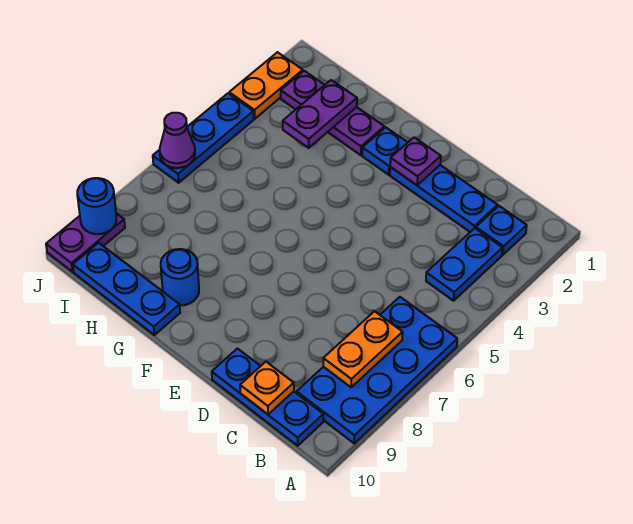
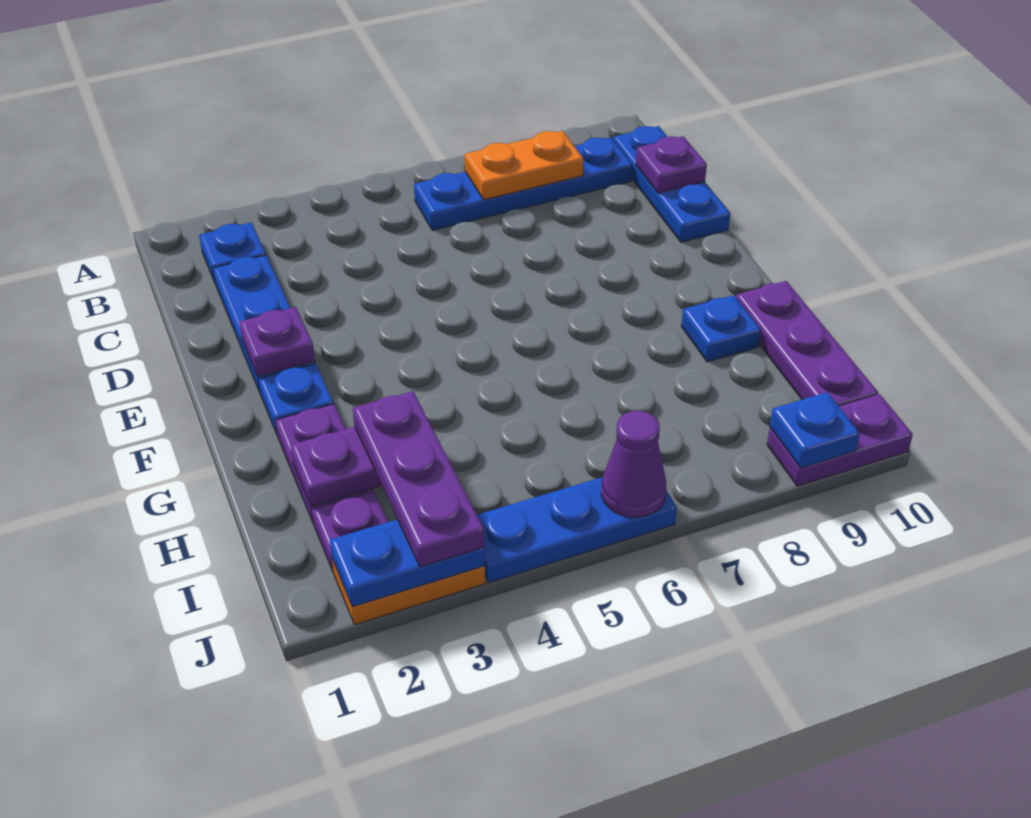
blue 2x4 plate [297,297,457,443] -> blue 1x4 plate [414,137,632,230]
blue 1x2 plate [426,228,502,301] -> blue 1x2 plate moved to [330,519,485,607]
orange 1x1 plate [240,362,294,414] -> purple 1x1 plate [636,136,707,193]
blue 1x1 round brick [161,249,199,305] -> blue 1x1 plate [681,295,761,362]
blue 1x3 plate [73,243,180,335] -> purple 1x3 plate [736,281,878,406]
none -> purple 1x3 plate [353,391,484,567]
blue 1x1 round brick [77,178,116,234] -> blue 1x1 plate [770,392,860,468]

